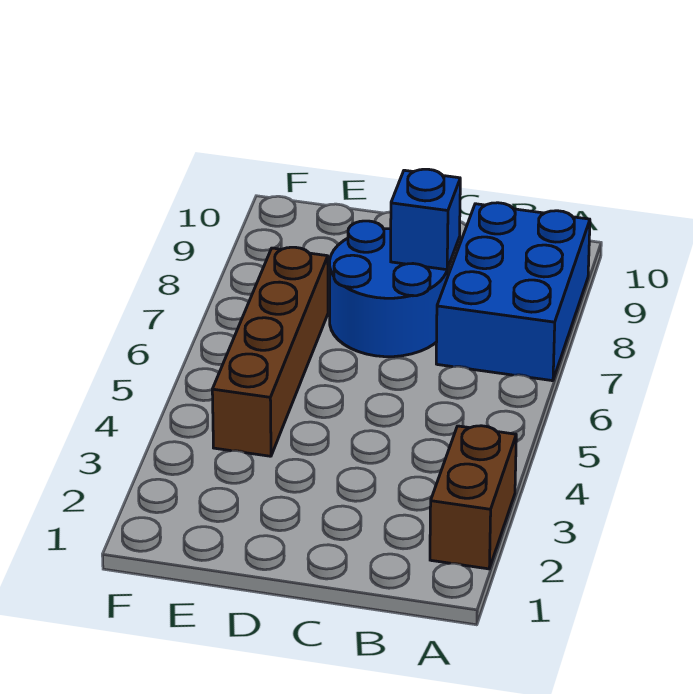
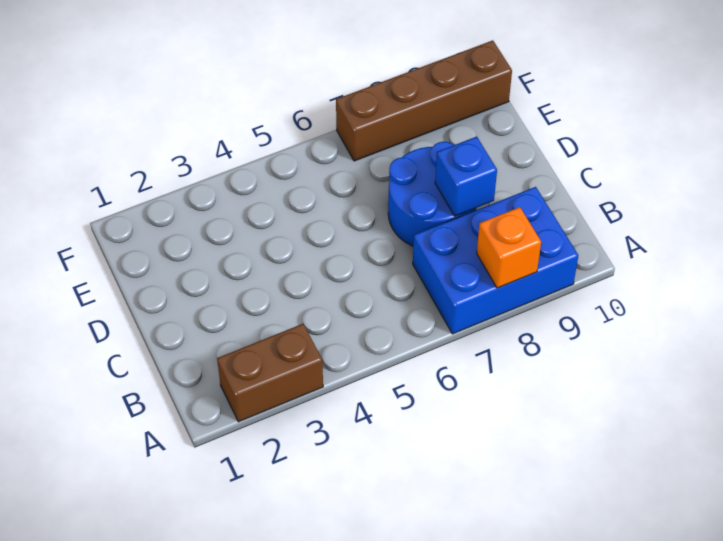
none -> orange 1x1 brick [477,207,541,288]
brown 1x4 brick [212,247,328,456] -> brown 1x4 brick moved to [336,40,512,161]

